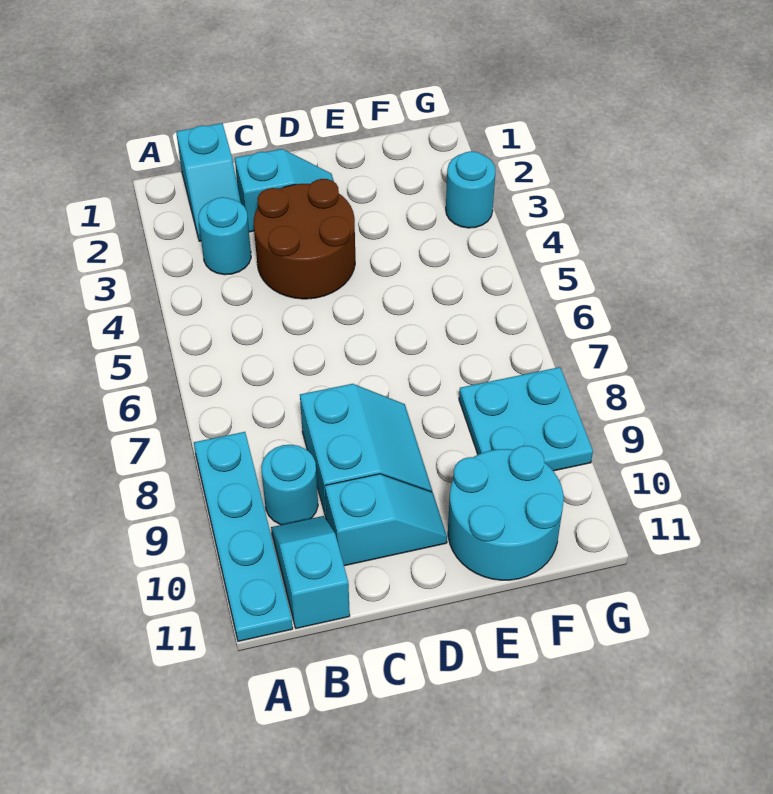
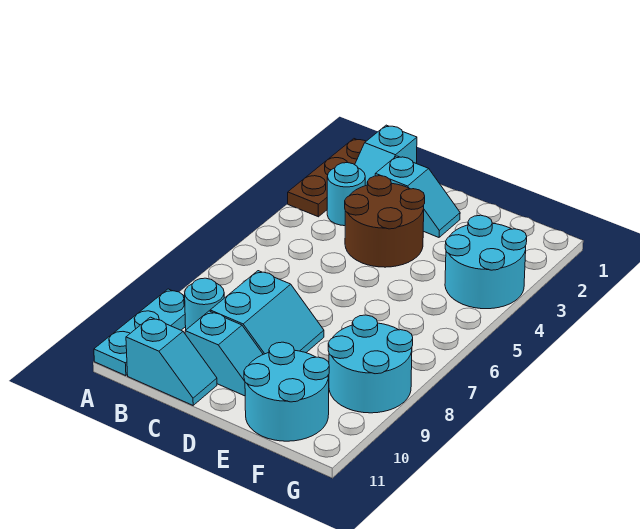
none -> brown 1x3 plate [288,139,366,217]
cyan 1x4 plate [194,432,293,641] -> cyan 1x3 plate [94,289,186,376]
cyan 1x2 slope [271,516,350,629] -> cyan 1x2 slope turned to [126,317,217,405]
cyan 2x2 plate [459,367,593,471] -> cyan 2x2 round brick [328,315,413,413]
cyan 1x1 round brick [446,151,495,228] -> cyan 2x2 round brick [445,215,527,309]

